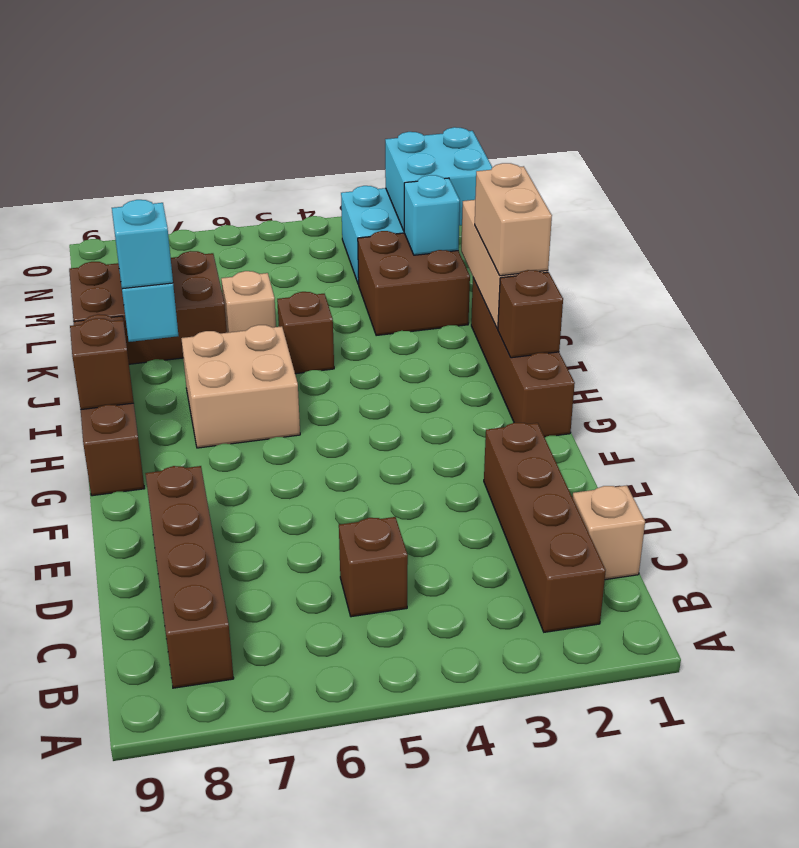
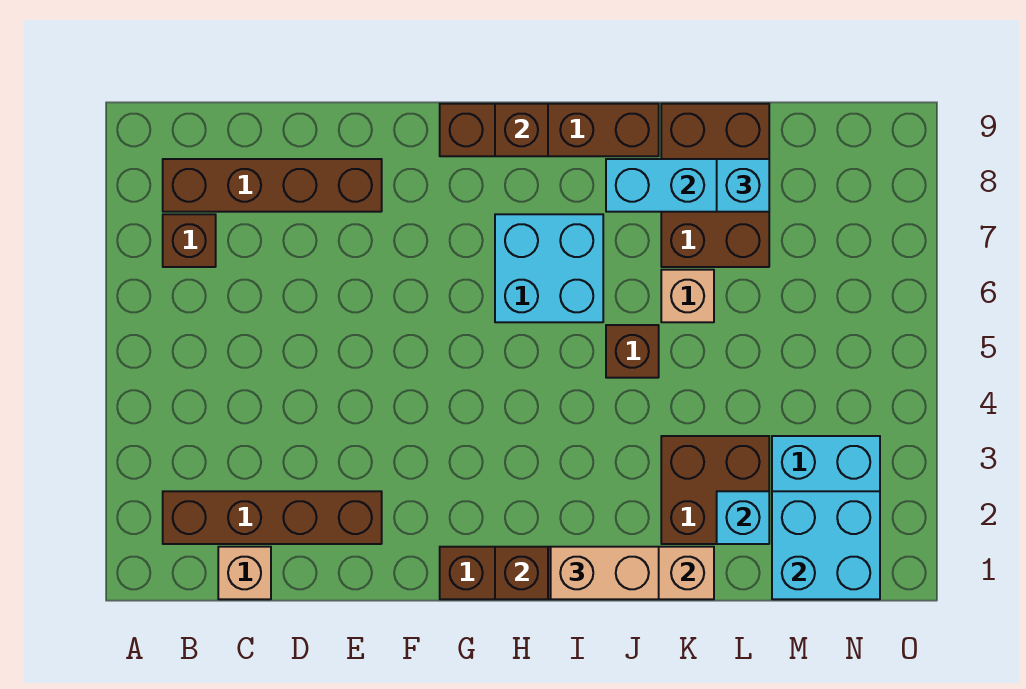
brown 1x1 brick [339,517,408,617] -> brown 1x1 brick moved to [163,214,216,267]
tan 2x2 brick [181,325,300,448] -> cyan 2x2 brick [495,214,603,322]
cyan 1x1 brick [112,200,173,289] -> cyan 1x1 brick moved to [717,159,769,212]

